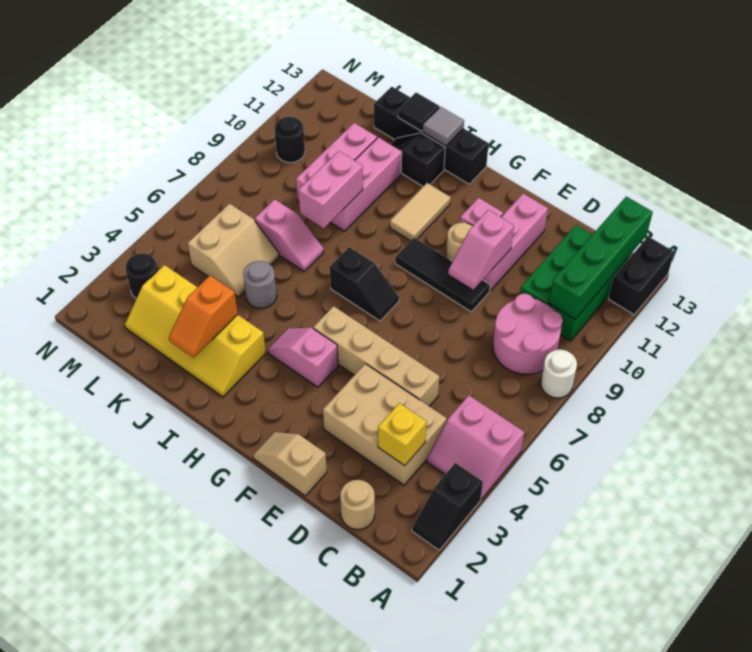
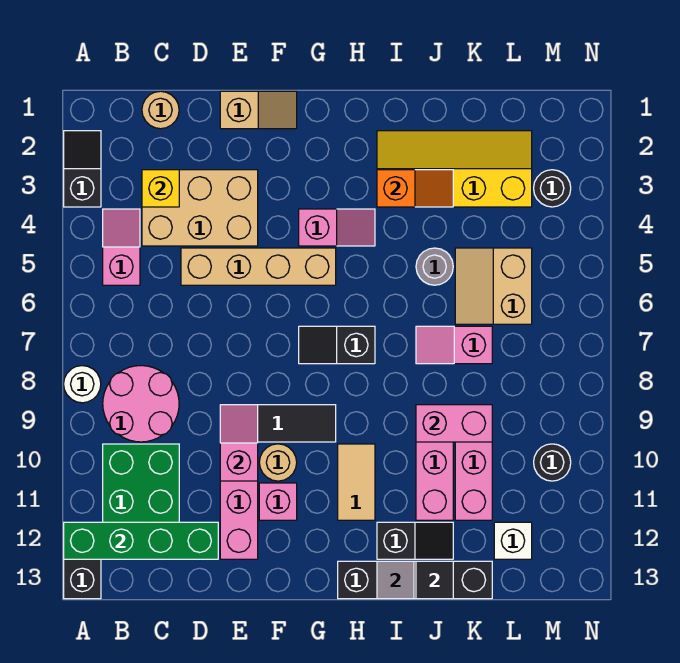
pink 2x2 slope [427,395,524,499] -> pink 1x2 slope [103,209,140,285]
green 1x4 brick [549,196,653,319] -> green 1x4 brick turned to [64,522,218,559]
orange 1x2 slope [169,276,238,358] -> orange 1x2 slope turned to [377,170,453,207]
pink 1x2 brick [298,151,363,228] -> pink 1x2 brick turned to [416,405,492,442]
none -> white 1x1 brick [494,522,532,559]

